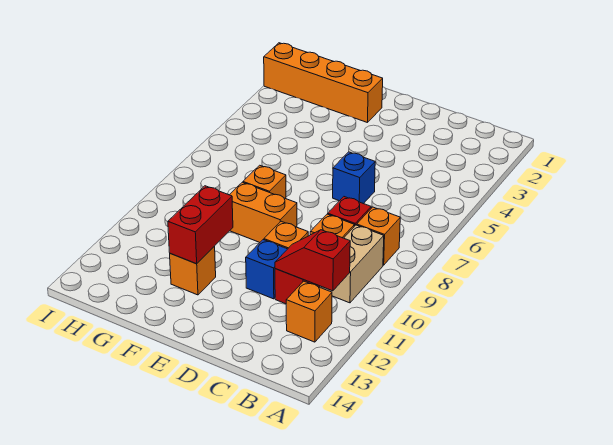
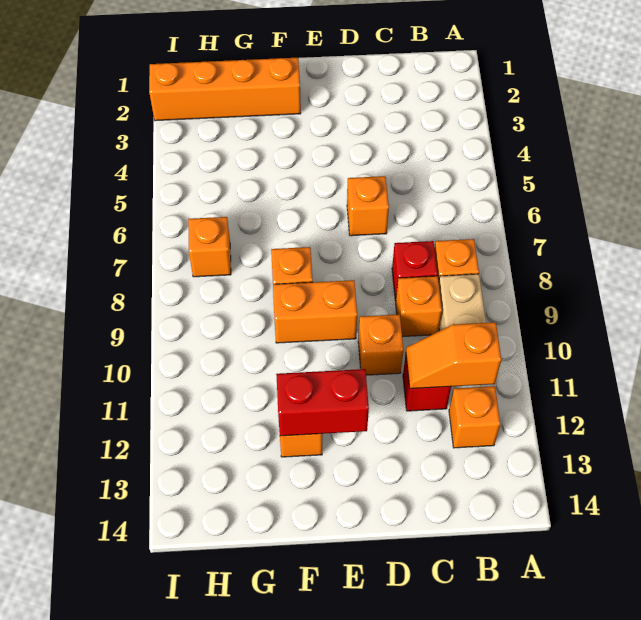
red 1x2 slope [275,230,350,291] -> orange 1x2 slope [406,322,501,389]
blue 1x1 brick [333,152,375,204] -> orange 1x1 brick [347,176,389,236]
blue 1x1 brick [246,240,287,299] -> none
red 1x2 brick [168,186,233,264] -> red 1x2 brick turned to [276,369,369,436]
none -> orange 1x1 brick [188,217,231,277]

